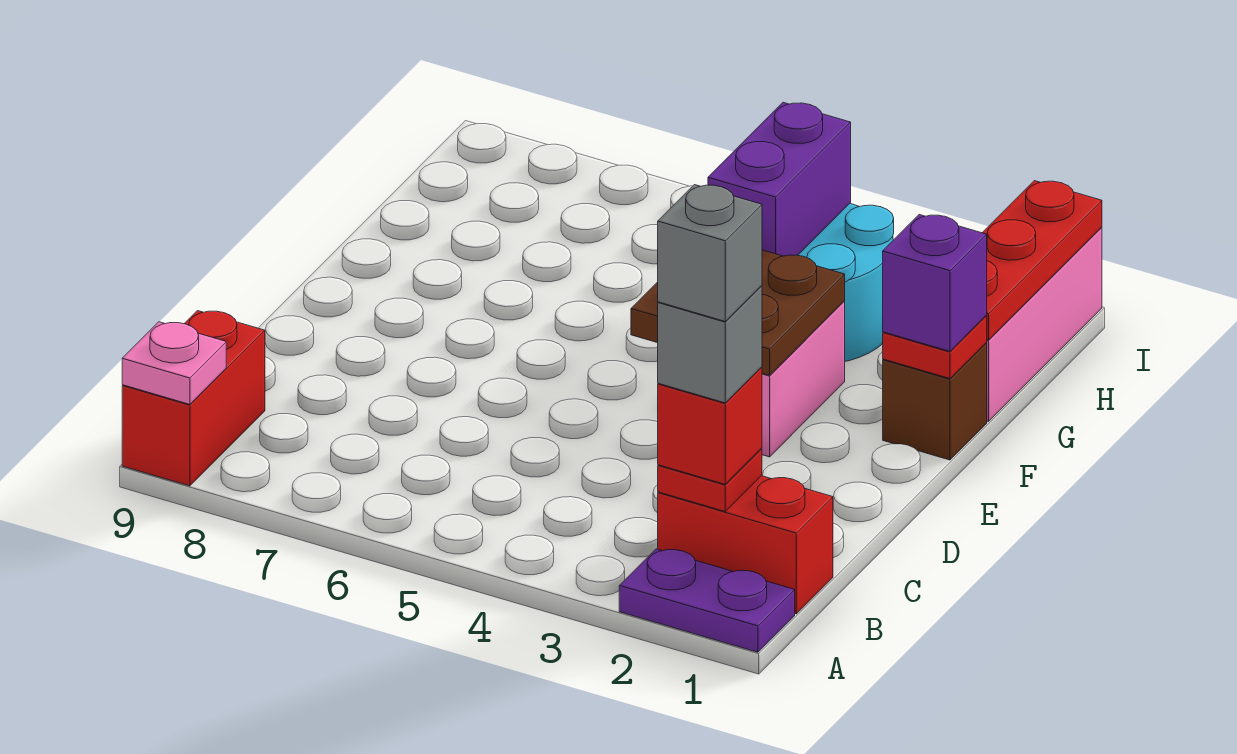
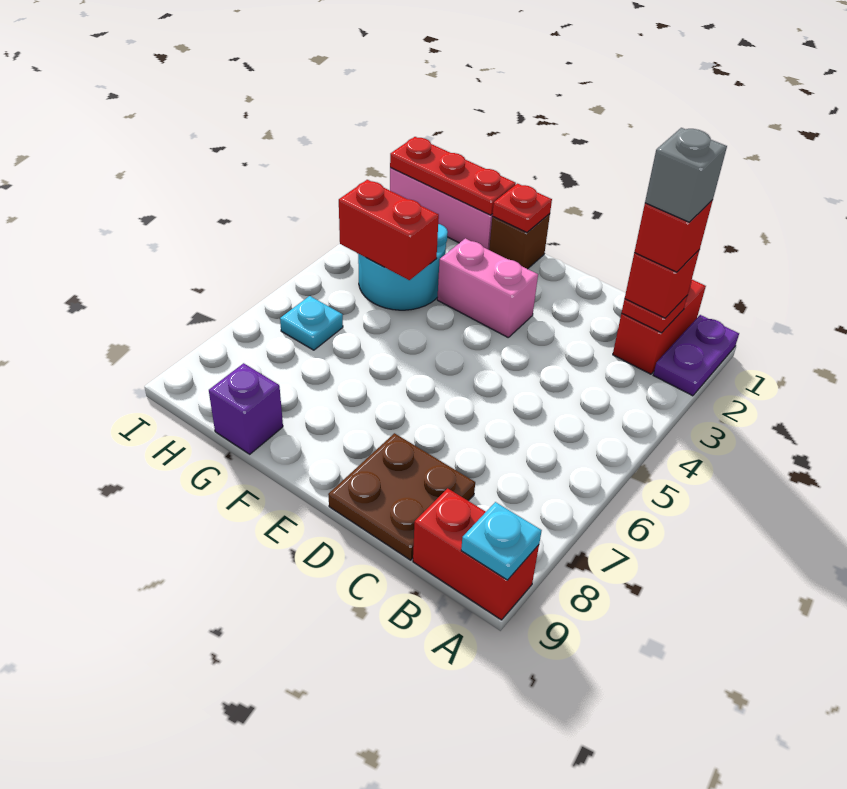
pink 1x1 plate [122,322,226,404] -> cyan 1x1 plate [461,502,542,580]
grey 1x1 brick [658,286,762,403] -> red 1x1 brick [634,200,713,272]
brown 2x2 plate [631,250,845,375] -> brown 2x2 plate moved to [328,433,475,560]
purple 1x1 brick [883,215,987,351] -> purple 1x1 brick moved to [209,363,283,454]
purple 1x2 brick [708,102,851,256] -> red 1x2 brick [339,180,439,280]
none -> cyan 1x1 plate [280,296,343,350]

